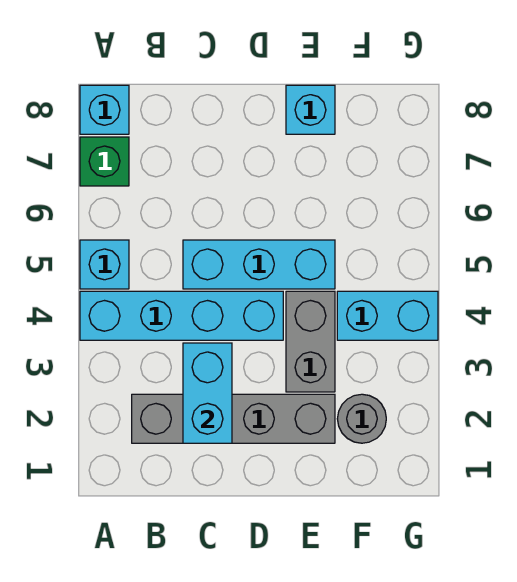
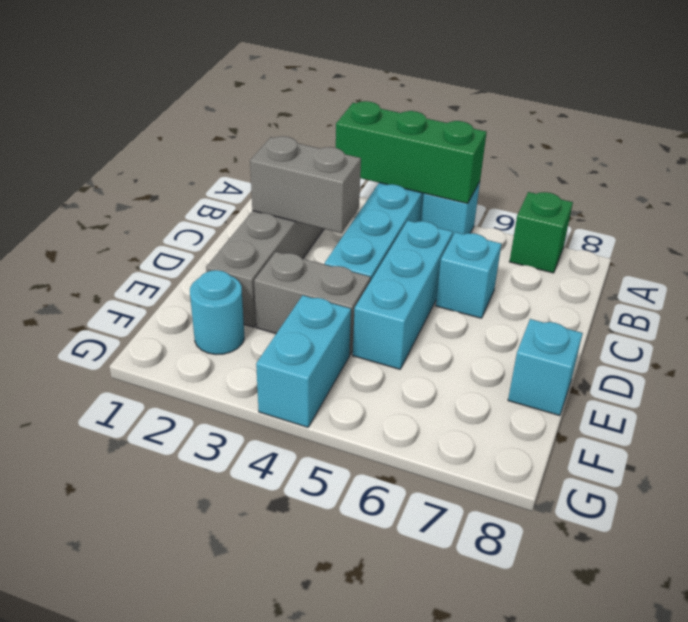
none -> green 1x3 brick [336,101,487,203]
cyan 1x1 brick [80,85,129,134] -> cyan 1x1 brick moved to [436,232,502,318]
cyan 1x2 brick [183,343,232,443] -> grey 1x2 brick [250,136,361,233]
grey 1x1 round brick [337,394,386,443] -> cyan 1x1 round brick [190,270,244,355]

